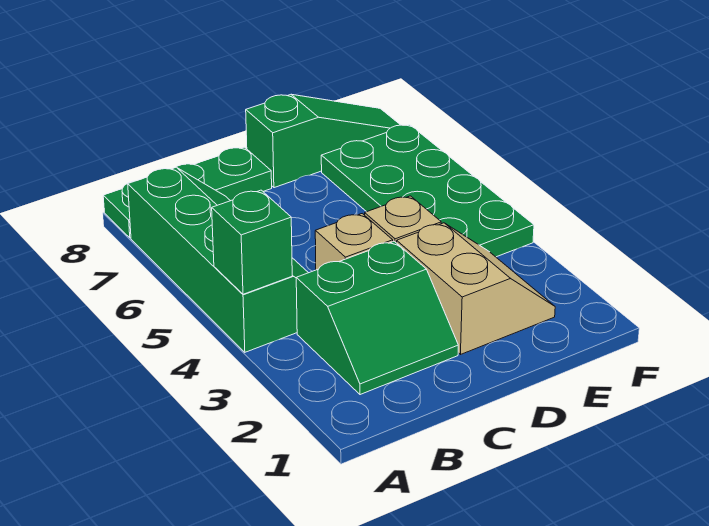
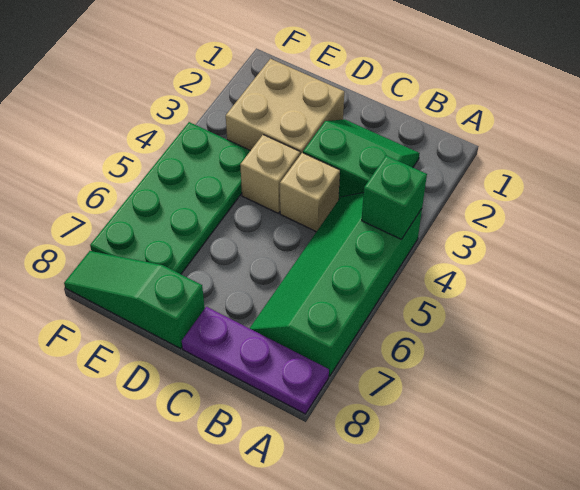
green 1x3 plate [103,147,272,238] -> purple 1x3 plate [182,307,329,414]
tan 2x2 slope [397,223,555,354] -> tan 2x2 brick [226,59,344,155]

